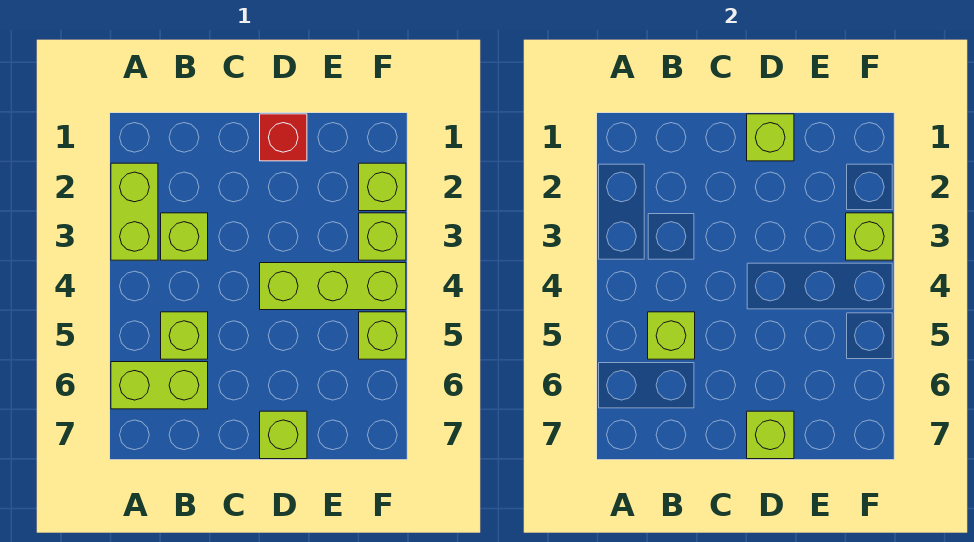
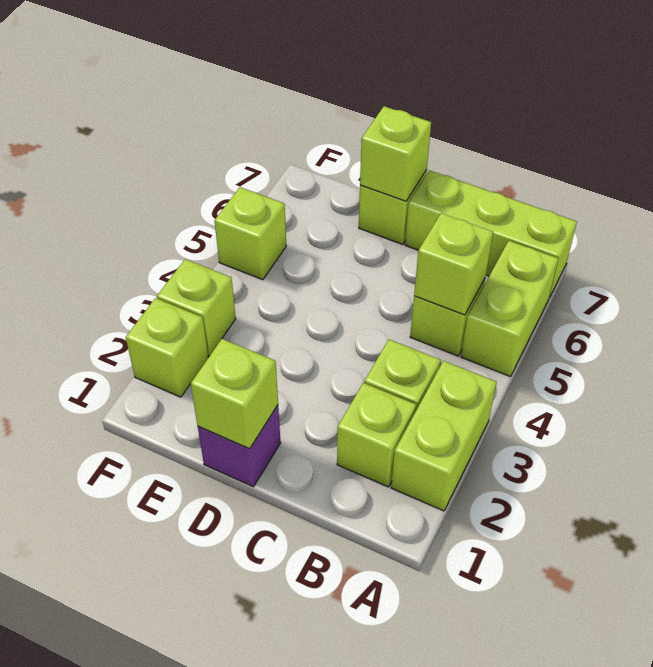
lime 1x2 brick [111,362,208,409] -> lime 1x2 brick turned to [461,241,558,377]
red 1x1 brick [260,114,307,161] -> purple 1x1 brick [198,405,281,487]
lime 1x3 brick [260,263,406,310] -> lime 1x3 brick moved to [405,170,577,298]
lime 1x1 brick [846,213,893,260] -> lime 1x1 brick moved to [337,383,416,487]

